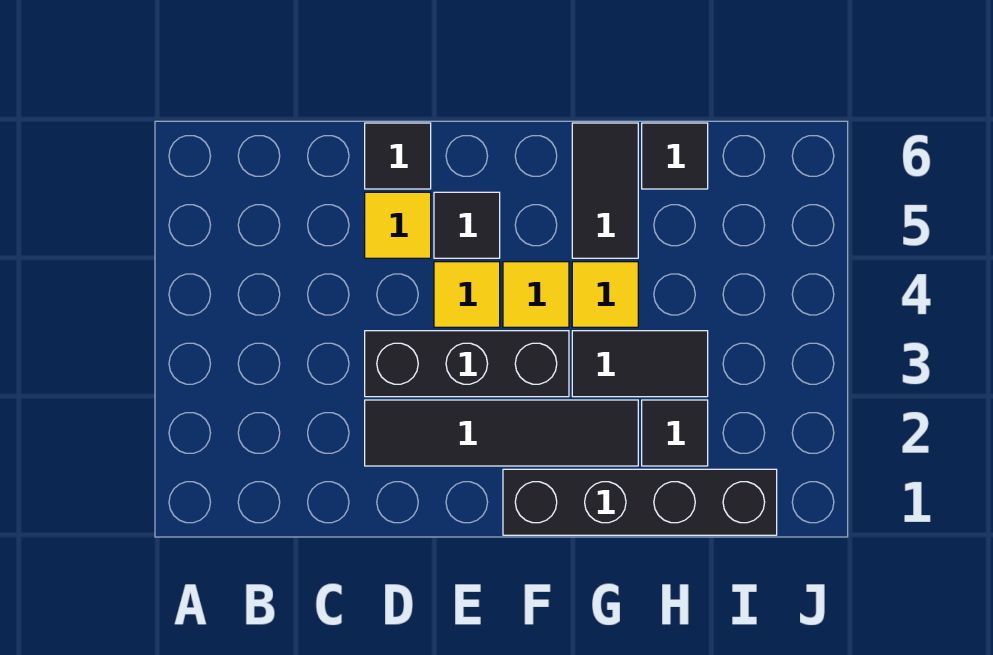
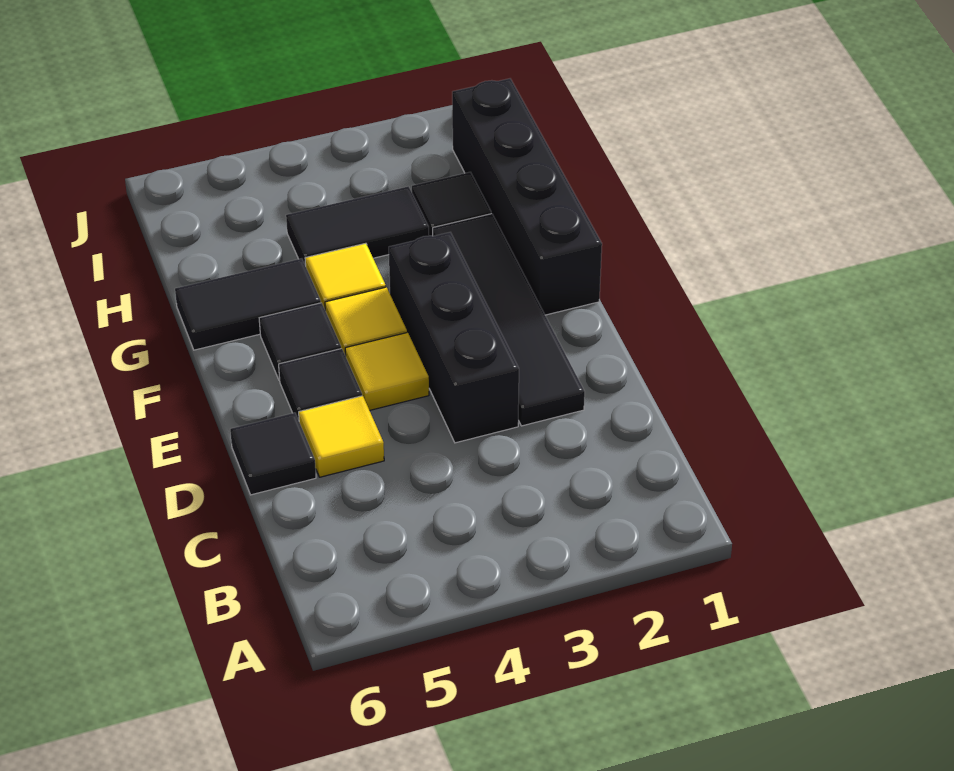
black 1x2 tile [572,331,708,397] -> black 1x2 tile turned to [286,186,429,266]
black 1x1 tile [642,123,708,189] -> black 1x1 tile moved to [259,303,341,380]

